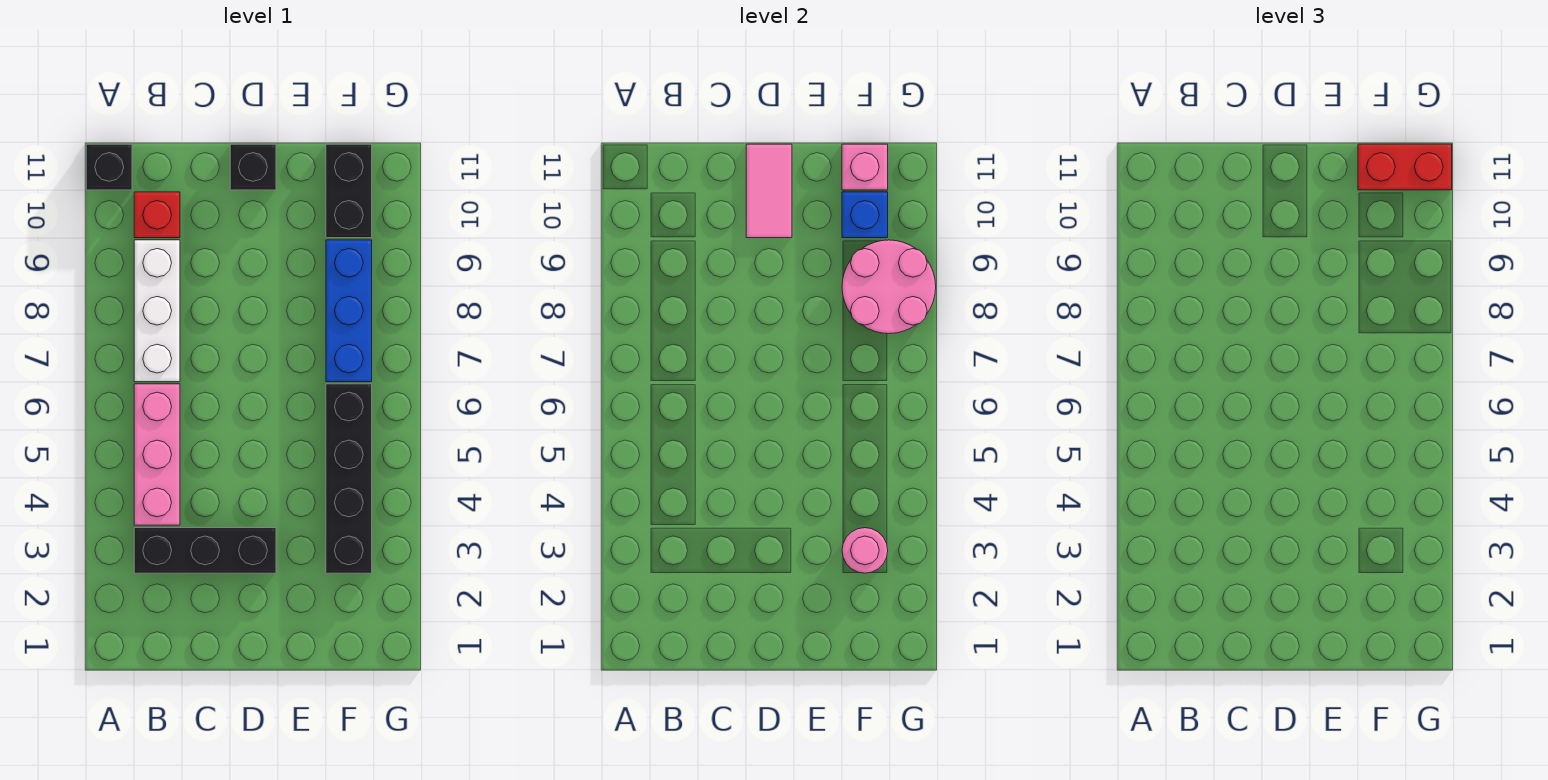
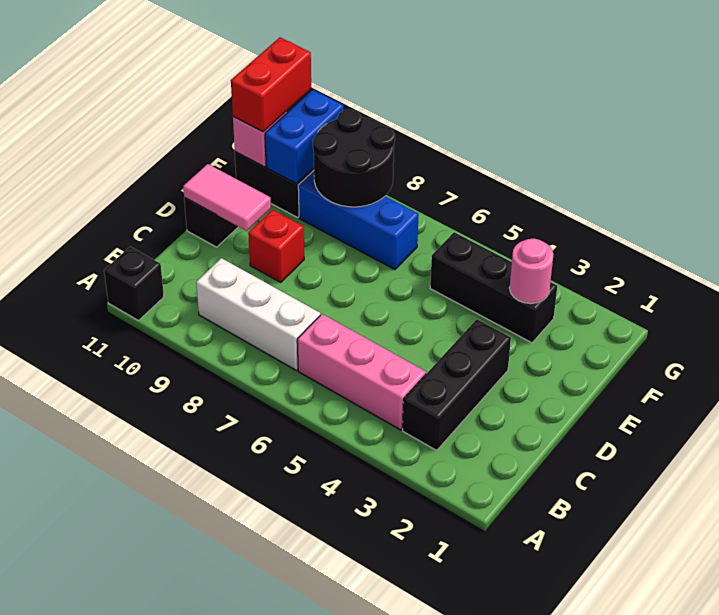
red 1x1 brick [134,192,180,238] -> red 1x1 brick moved to [248,210,304,282]
black 1x4 brick [326,384,372,573] -> black 1x3 brick [430,232,557,343]
pink 2x2 round brick [842,240,936,334] -> black 2x2 round brick [313,110,395,207]
blue 1x1 brick [842,192,888,238] -> blue 1x2 brick [265,90,344,184]

